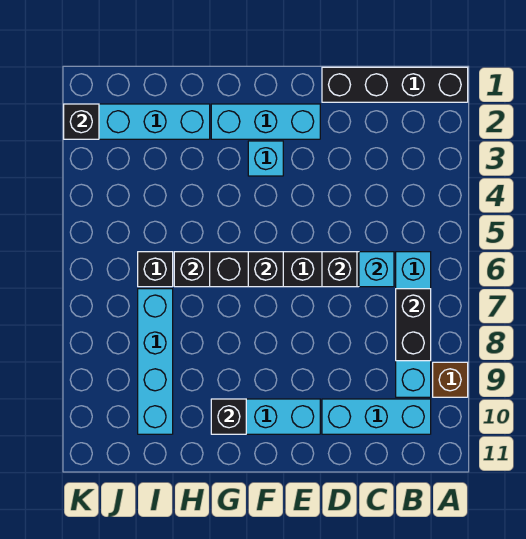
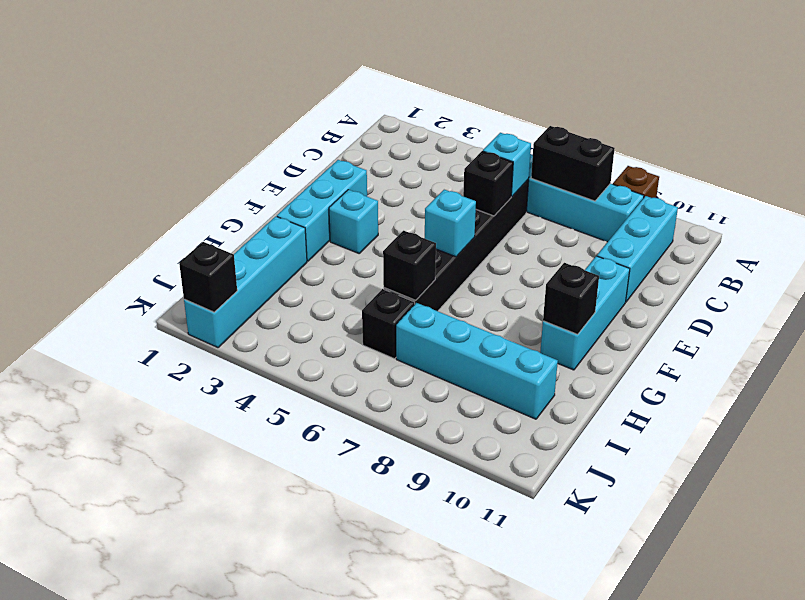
black 1x4 brick [322,67,468,102] -> none
black 1x1 brick [248,252,283,287] -> cyan 1x1 brick [425,190,476,257]

